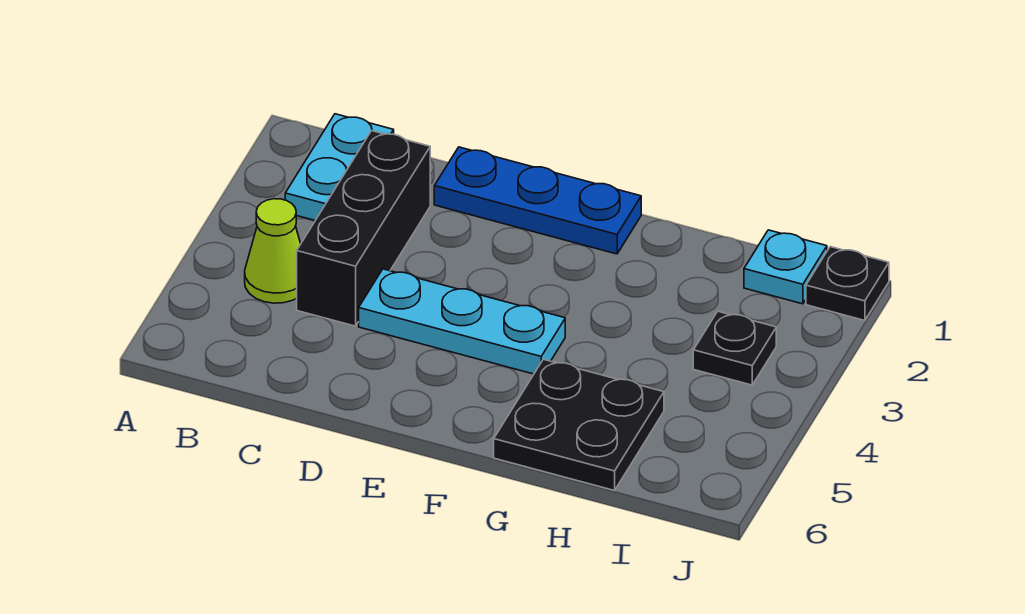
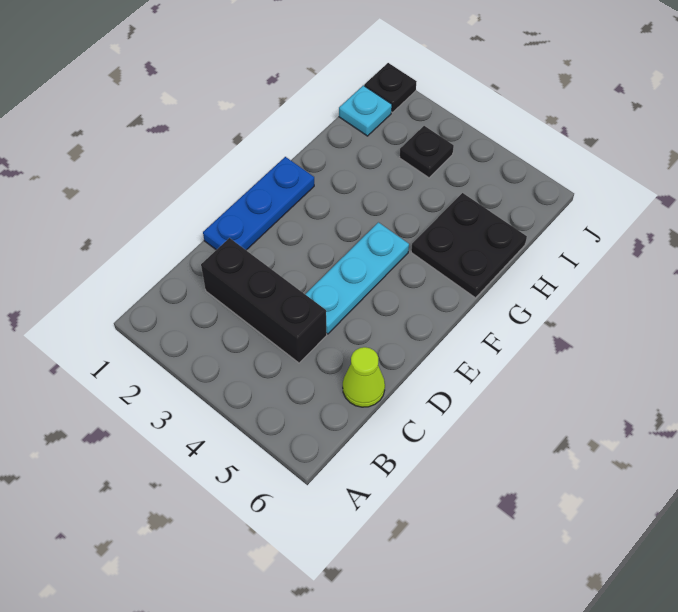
cyan 1x2 plate [285,114,394,220] -> none
lime 1x1 cone [245,199,301,303] -> lime 1x1 cone moved to [343,347,385,407]

